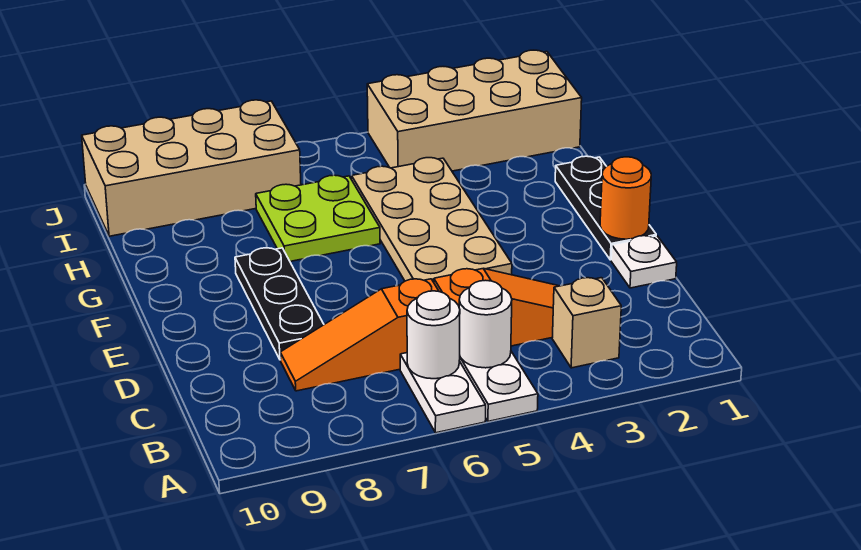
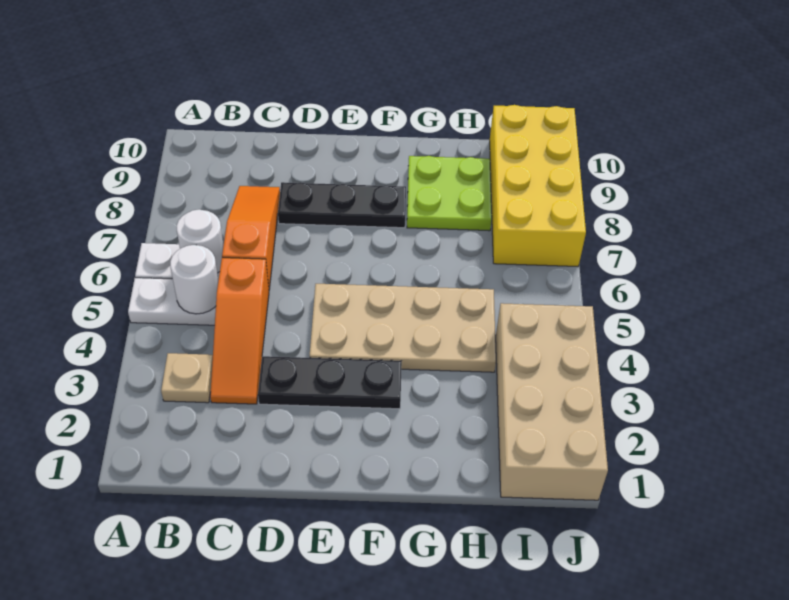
tan 1x1 brick [552,278,621,368] -> tan 1x1 plate [161,353,213,403]
white 1x1 plate [611,236,677,288] -> none
black 1x3 plate [555,156,656,260] -> black 1x3 plate moved to [258,356,402,409]
orange 1x1 round brick [600,157,651,239] -> none
lime 2x2 plate [256,175,380,261] -> lime 2x2 plate moved to [407,156,492,231]
tan 2x4 brick [82,100,301,236] -> yellow 2x4 brick [490,105,586,267]

